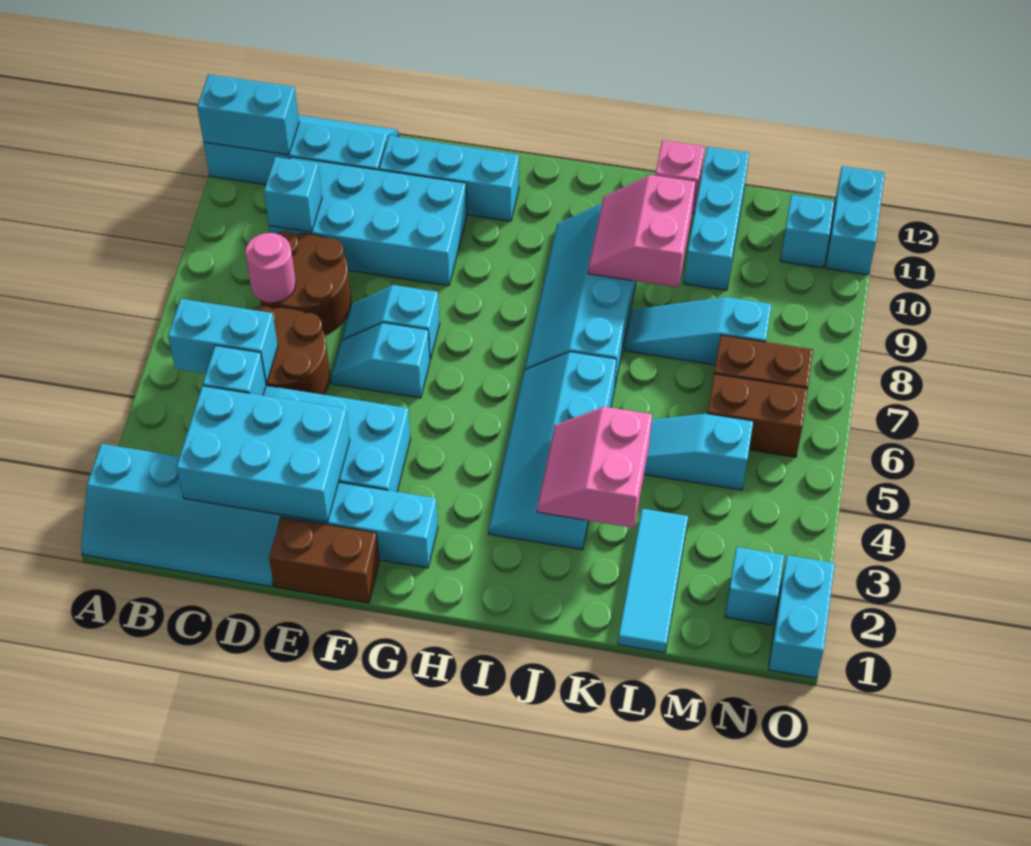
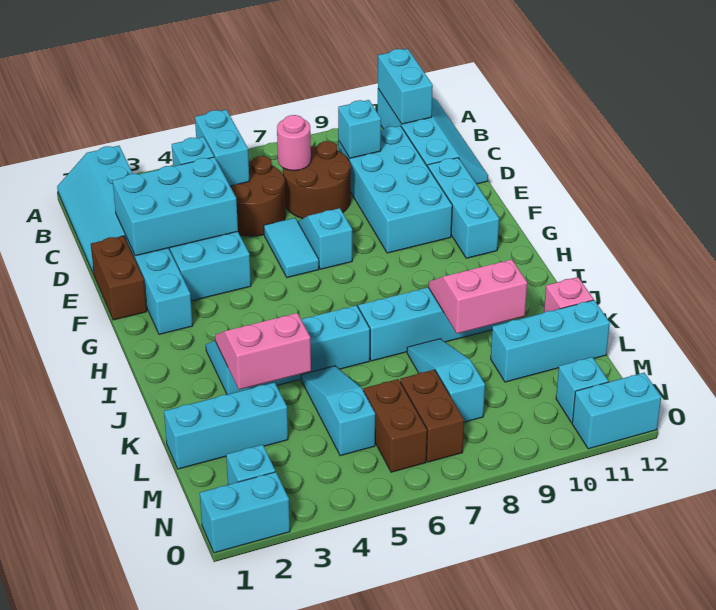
cyan 2x3 brick [176,386,350,522] -> cyan 2x3 brick turned to [113,157,238,256]
cyan 1x2 slope [331,323,430,398] -> cyan 1x2 tile [264,218,319,278]
cyan 1x3 tile [618,509,688,653] -> cyan 1x3 brick [164,382,288,469]

